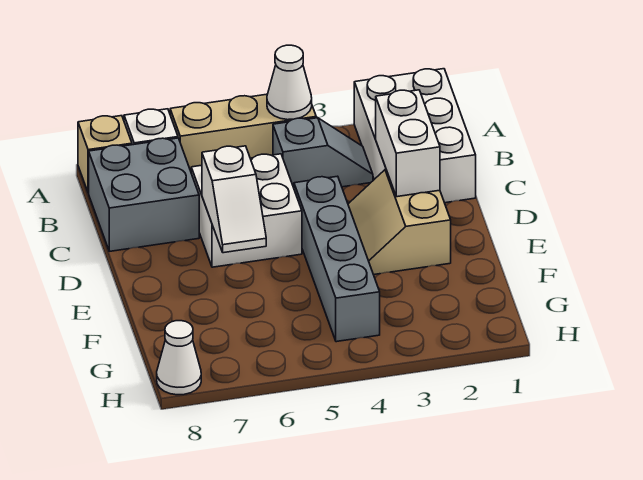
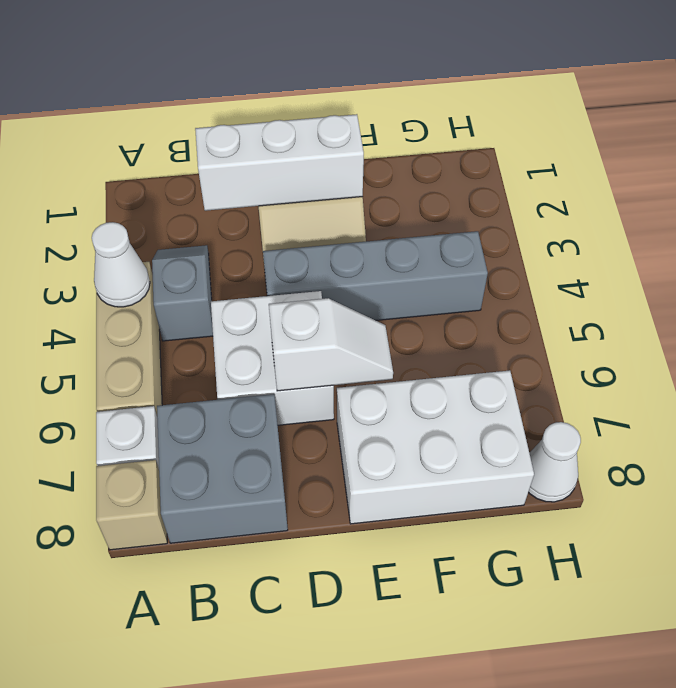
white 2x3 brick [354,69,476,203] -> white 2x3 brick moved to [337,370,534,524]
white 1x2 brick [376,90,440,197] -> white 1x3 brick [195,114,364,211]

